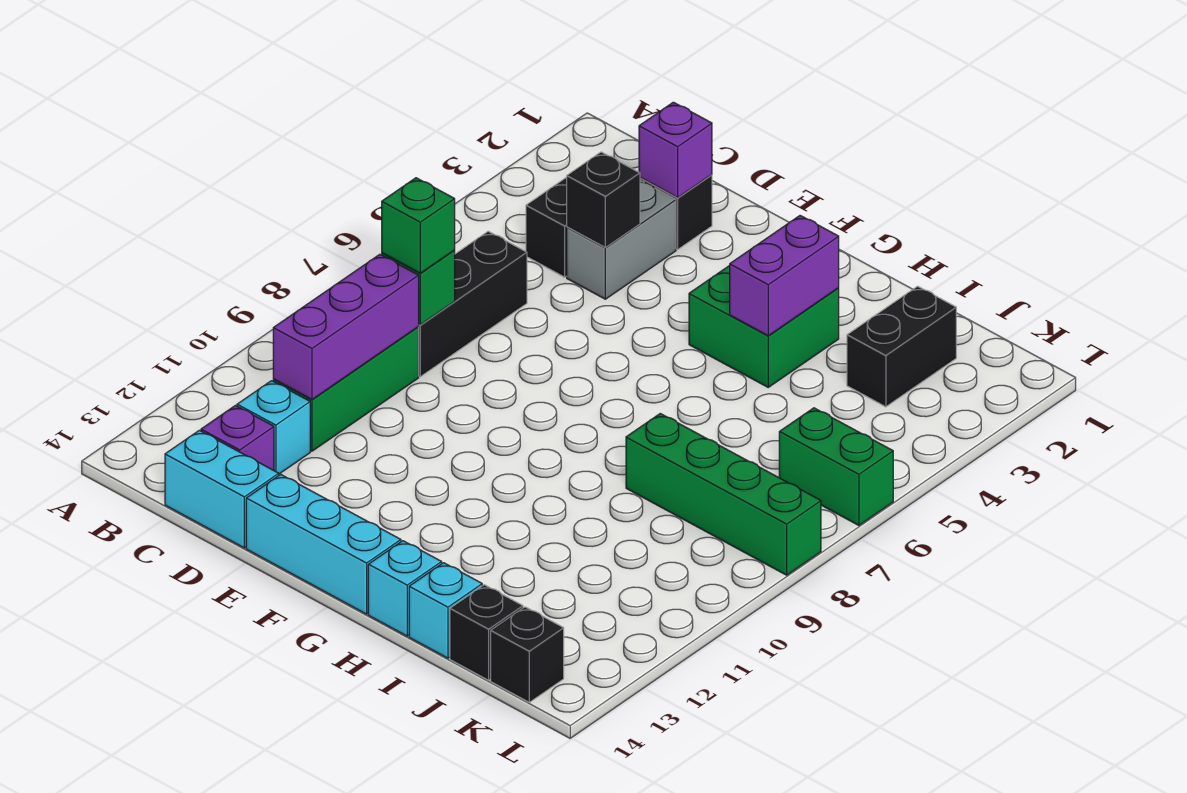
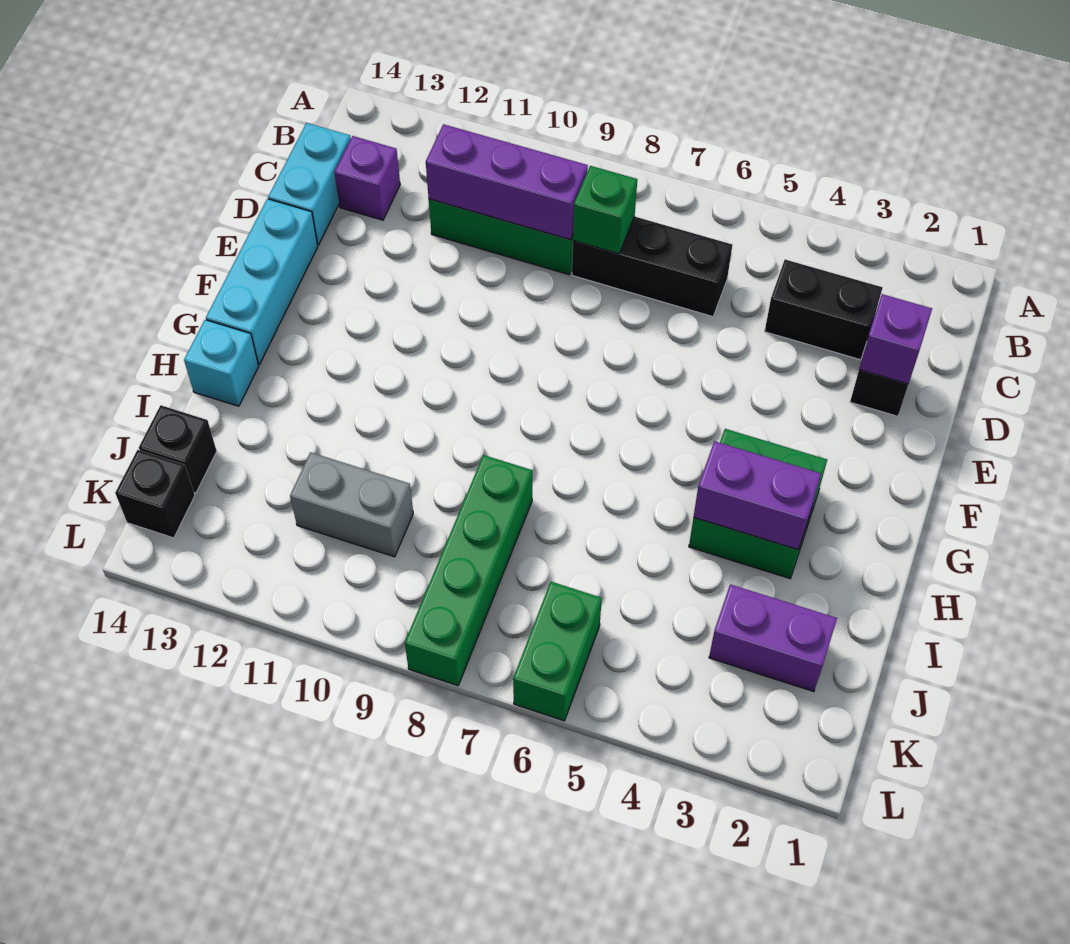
green 1x1 brick [382,178,455,273] -> none
cyan 1x1 brick [237,381,310,474] -> none
grey 1x2 brick [567,180,676,299] -> grey 1x2 brick moved to [290,452,413,557]
black 1x1 brick [567,152,640,247] -> none
cyan 1x1 brick [409,563,482,658] -> none
black 1x2 brick [847,286,956,407] -> purple 1x2 brick [709,584,837,692]

